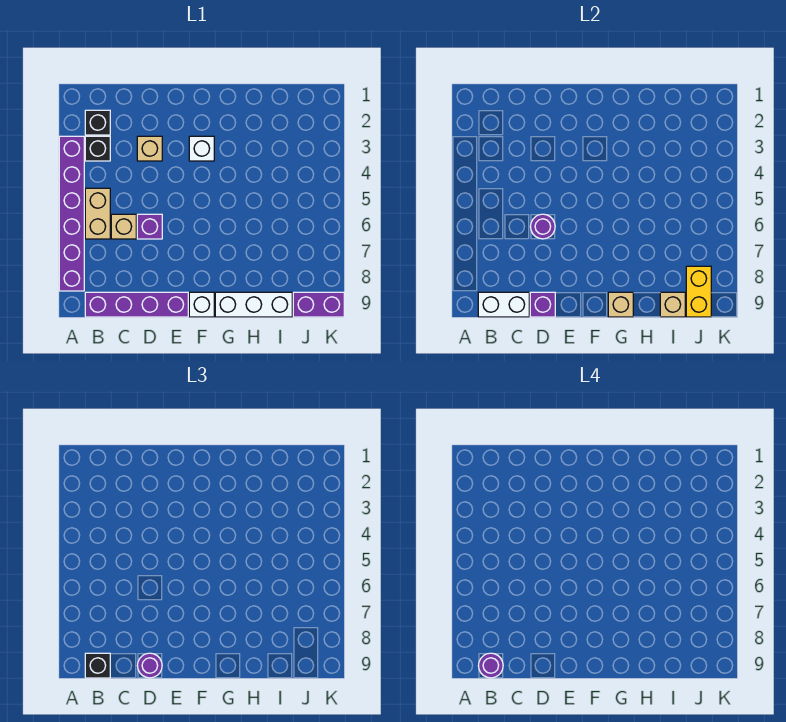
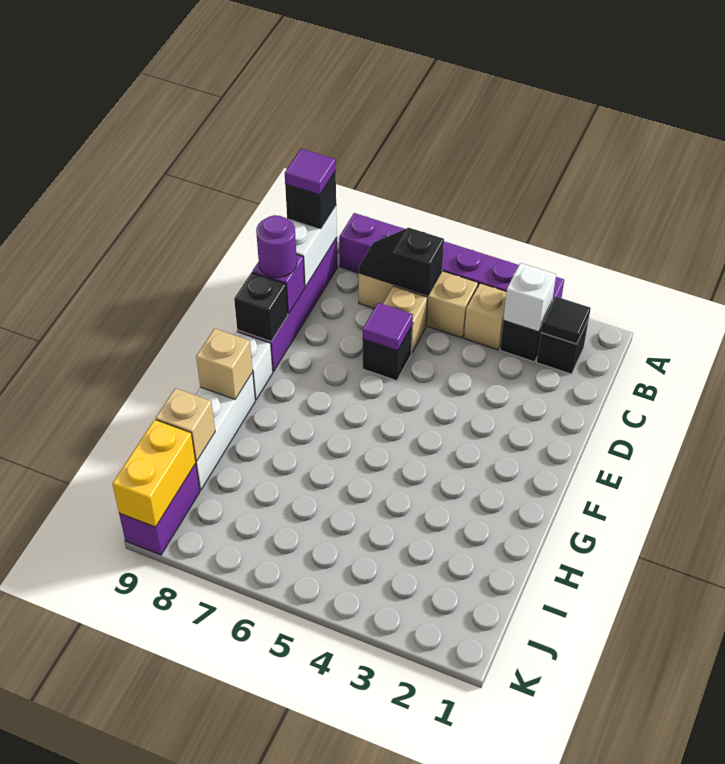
none -> black 1x1 tile [541,296,591,344]
tan 1x2 brick [85,188,110,239] -> tan 1x3 brick [359,271,478,338]
none -> black 1x2 slope [359,228,444,296]
purple 1x1 round brick [478,653,503,678] -> purple 1x1 tile [285,149,336,195]
tan 1x1 brick [137,136,162,161] -> tan 1x1 brick moved to [464,283,506,350]
purple 1x1 brick [137,214,162,239] -> black 1x1 brick [363,326,412,381]
purple 1x1 round brick [530,214,555,239] -> purple 1x1 tile [363,303,413,351]
none -> black 1x1 brick [234,272,288,341]
white 1x1 brick [189,136,214,161] -> white 1x1 brick moved to [503,263,556,332]
yellow 1x2 brick [686,266,711,317] -> yellow 1x2 brick turned to [112,420,196,527]

